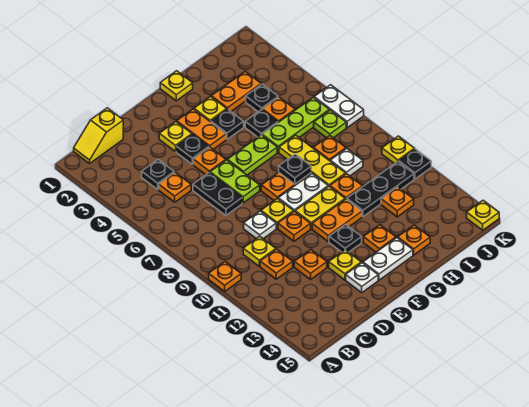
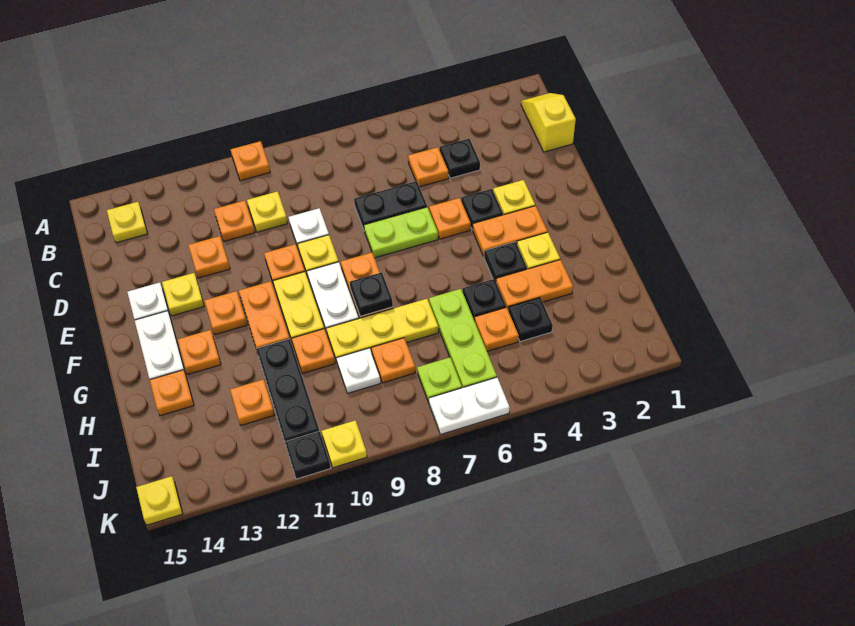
lime 1x2 plate [228,135,277,175] -> none
black 1x1 plate [329,224,362,252] -> orange 1x1 plate [204,291,247,335]
yellow 1x1 plate [160,71,193,101] -> yellow 1x1 plate moved to [107,202,148,243]
orange 1x2 plate [211,71,261,111] -> orange 1x2 plate turned to [496,260,573,309]

